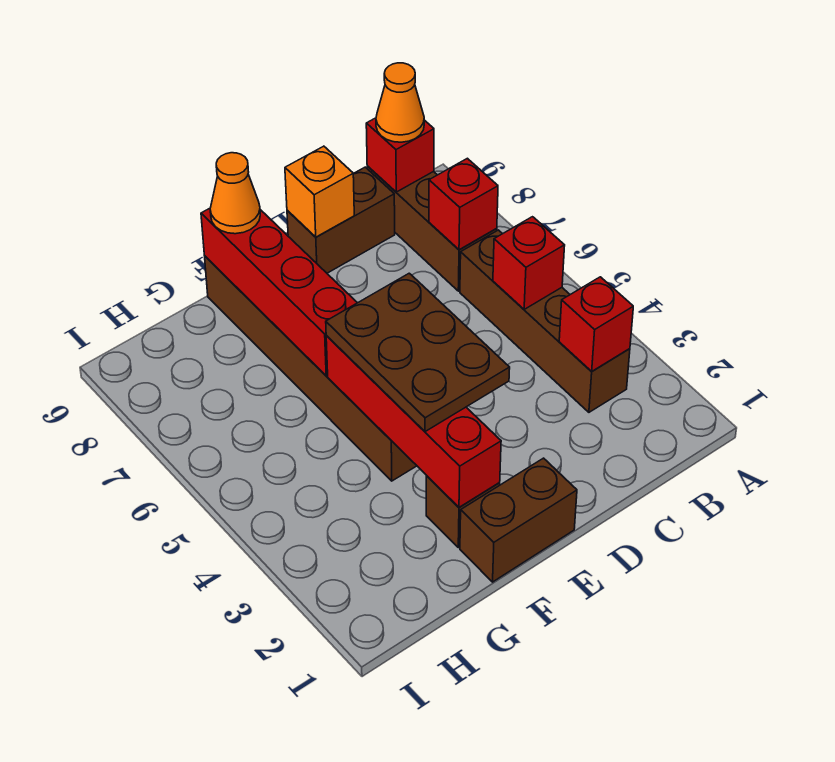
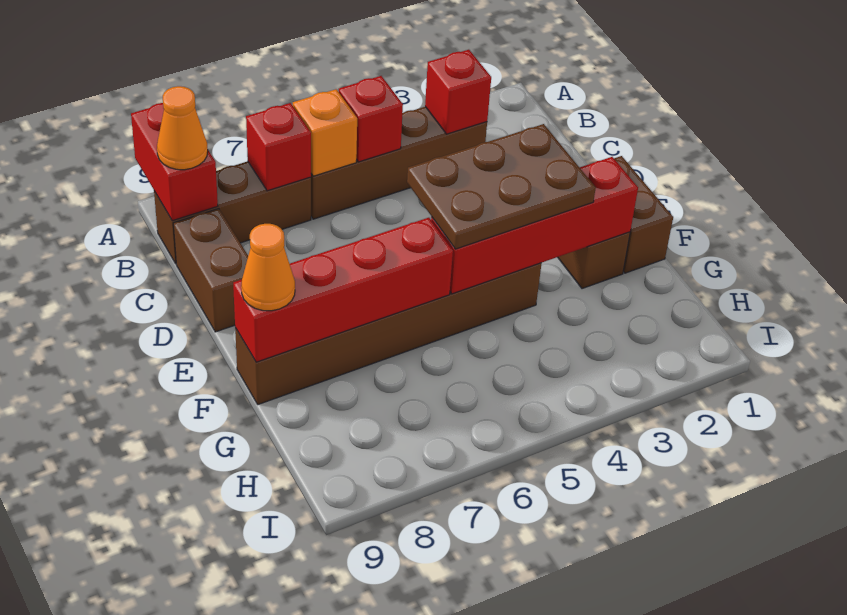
red 1x1 brick [366,118,434,192] -> red 1x2 brick [131,103,218,221]
orange 1x1 brick [285,146,354,237] -> orange 1x1 brick moved to [293,89,357,176]

